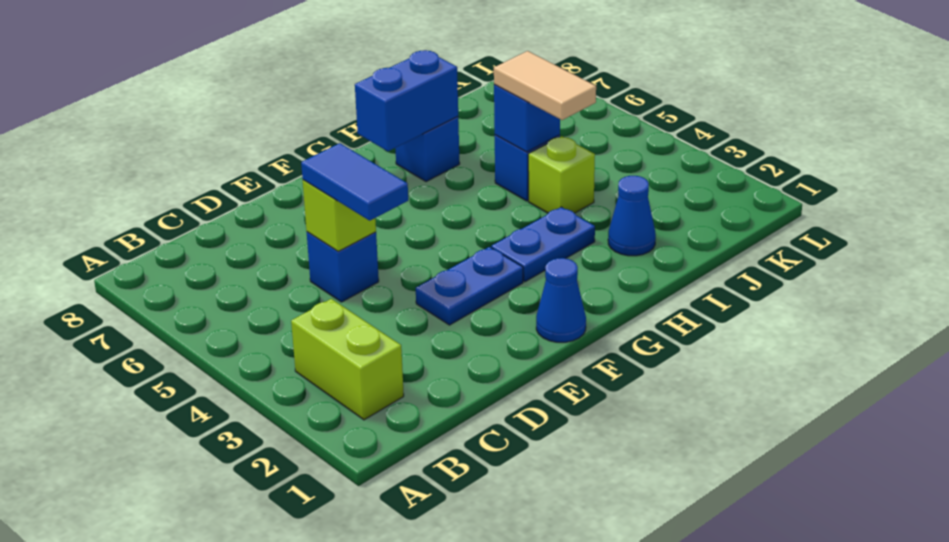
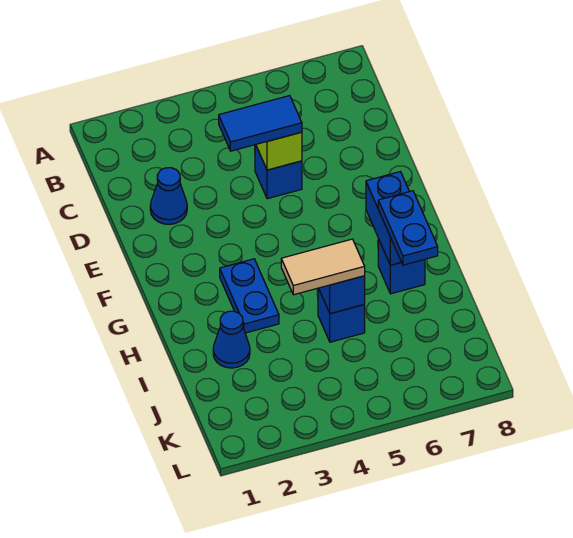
lime 1x2 brick [291,299,404,420] -> none
blue 1x2 plate [416,247,523,325] -> blue 1x2 plate moved to [378,191,438,265]
blue 1x1 cone [536,258,586,342] -> blue 1x1 cone moved to [150,168,187,224]
lime 1x1 brick [528,136,595,213] -> none

